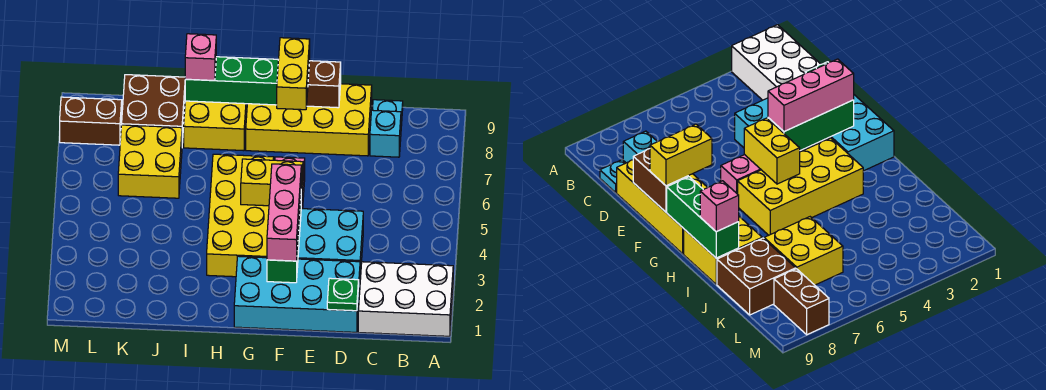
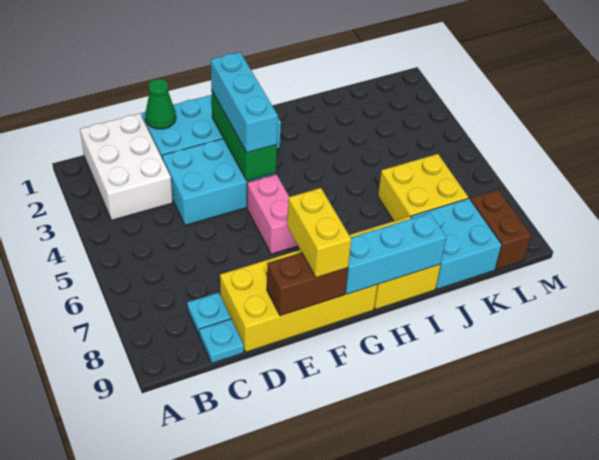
white 2x3 brick [358,262,453,336] -> white 2x3 brick turned to [80,113,173,220]
cyan 1x1 brick [370,110,401,157] -> cyan 1x1 plate [187,293,231,336]
green 1x1 plate [327,278,359,311] -> green 1x1 cone [145,79,176,129]
pink 1x3 brick [267,164,301,261] -> cyan 1x3 brick [211,52,278,153]
yellow 1x2 brick [241,159,303,206] -> none
yellow 2x4 brick [207,154,274,277] -> none
green 1x3 brick [185,57,278,105] -> cyan 1x3 brick [345,213,446,294]
pink 1x1 brick [185,34,216,81] -> none
brown 2x2 brick [122,75,185,143] -> cyan 2x2 brick [411,198,502,289]
brown 1x2 brick [60,97,122,145] -> brown 1x2 brick turned to [470,190,531,270]

